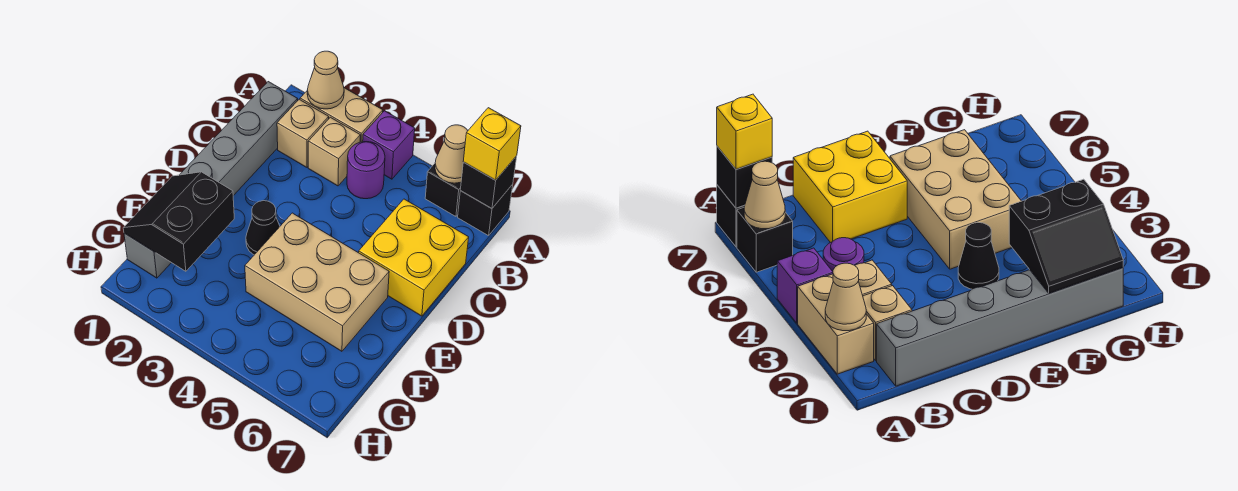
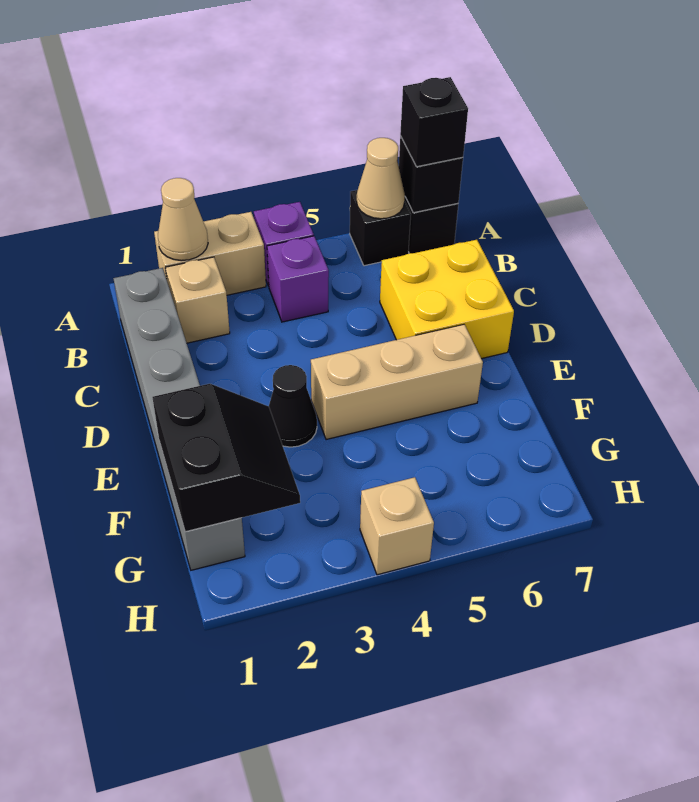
yellow 1x1 brick [463,108,521,180] -> black 1x1 brick [400,77,468,167]
tan 1x1 brick [308,117,360,186] -> tan 1x1 brick moved to [360,477,434,575]
purple 1x1 round brick [347,142,385,199] -> purple 1x1 brick [267,236,329,322]
tan 2x3 brick [245,213,389,351] -> tan 1x3 brick [311,324,483,440]
black 2x2 slope [123,172,234,271] -> black 2x2 slope turned to [152,384,300,532]

